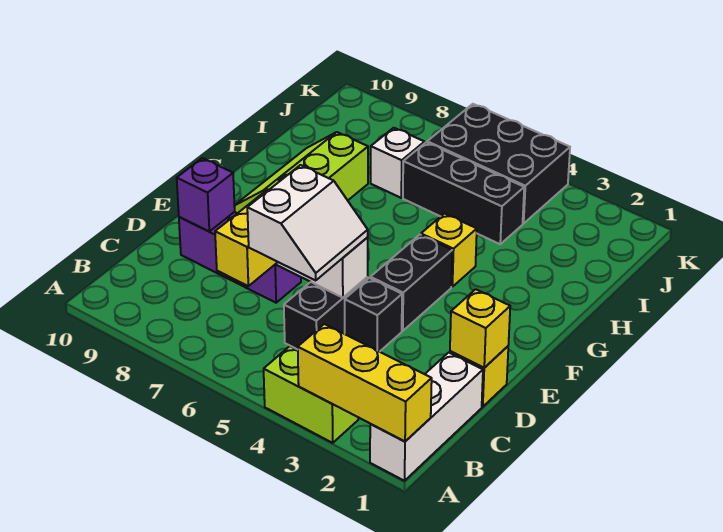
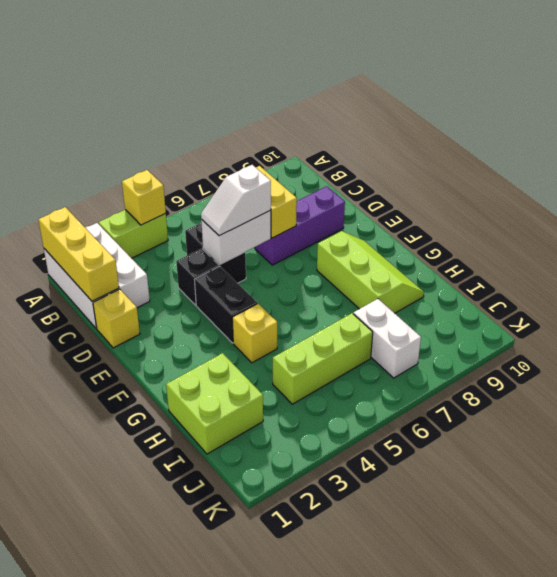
white 1x3 brick [370,353,483,481] -> white 2x3 brick [44,223,150,329]
yellow 1x3 brick [298,324,432,442] -> yellow 1x3 brick turned to [38,207,119,301]
white 2x2 slope [247,165,368,281] -> white 1x2 slope [201,165,271,236]
yellow 1x1 brick [450,289,510,368] -> yellow 1x1 brick moved to [122,170,166,225]
purple 1x1 brick [177,158,235,231] -> none
none -> lime 2x2 brick [166,353,263,454]
black 1x3 brick [403,142,524,244] -> lime 1x3 brick [273,313,373,404]
white 1x1 brick [371,128,425,198] -> white 1x2 brick [353,299,421,378]
black 2x3 brick [427,104,570,224] -> none

